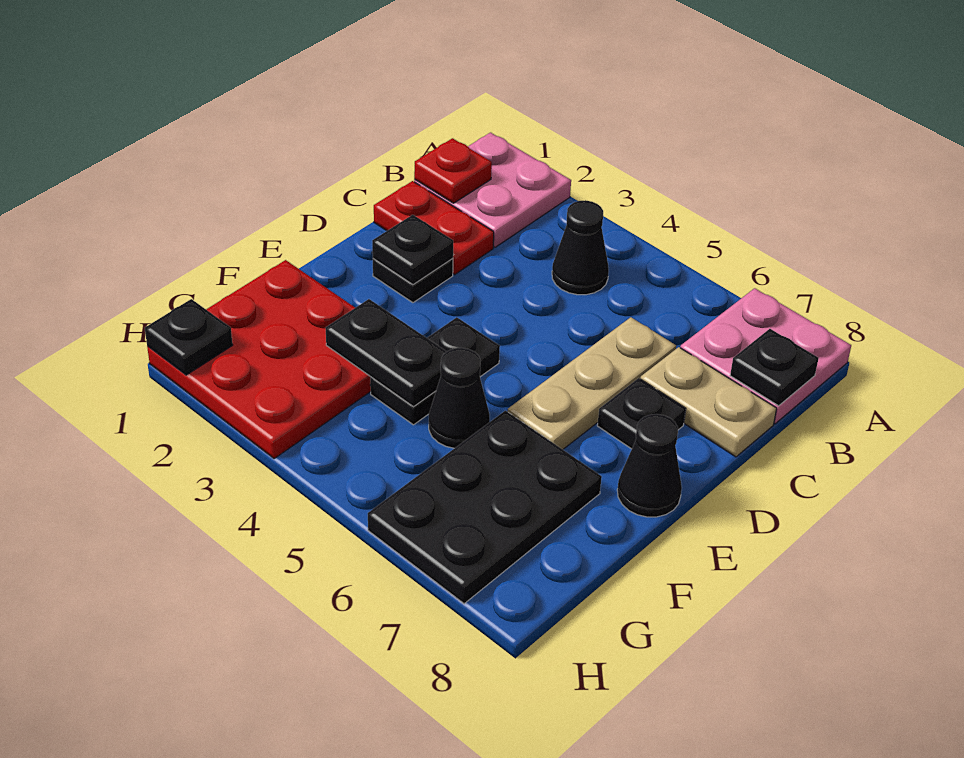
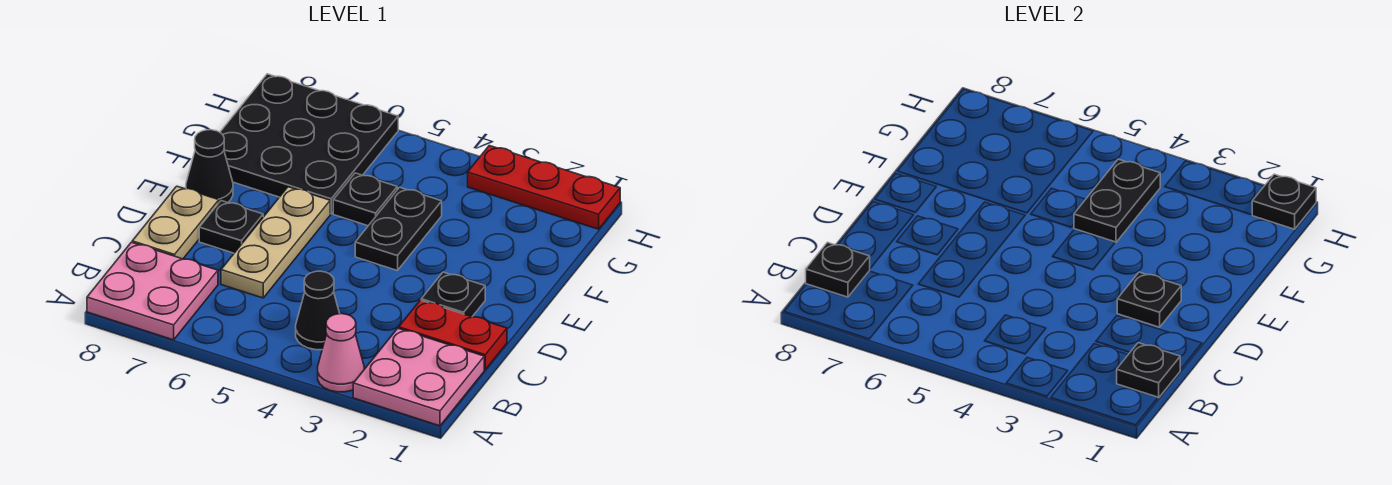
none -> pink 1x1 cone [318,314,364,392]
red 1x1 plate [414,138,492,203] -> black 1x1 plate [1117,343,1180,398]
tan 1x2 plate [640,347,777,457] -> tan 1x2 plate turned to [132,186,219,259]
red 3x3 plate [147,260,371,459] -> red 1x3 plate [468,146,620,229]
black 1x2 plate [326,299,447,407] -> black 1x2 plate turned to [1074,159,1160,242]
black 1x1 cone [429,348,490,448] -> black 1x1 plate [333,173,397,226]
black 2x3 plate [368,411,602,604] -> black 3x3 plate [220,74,398,214]

